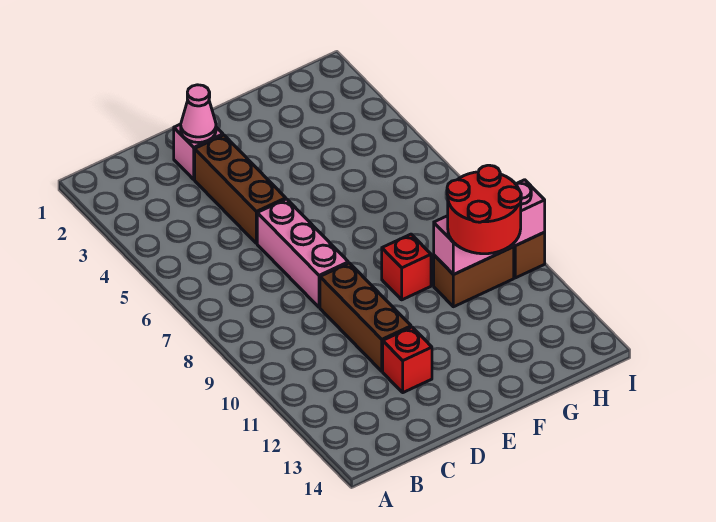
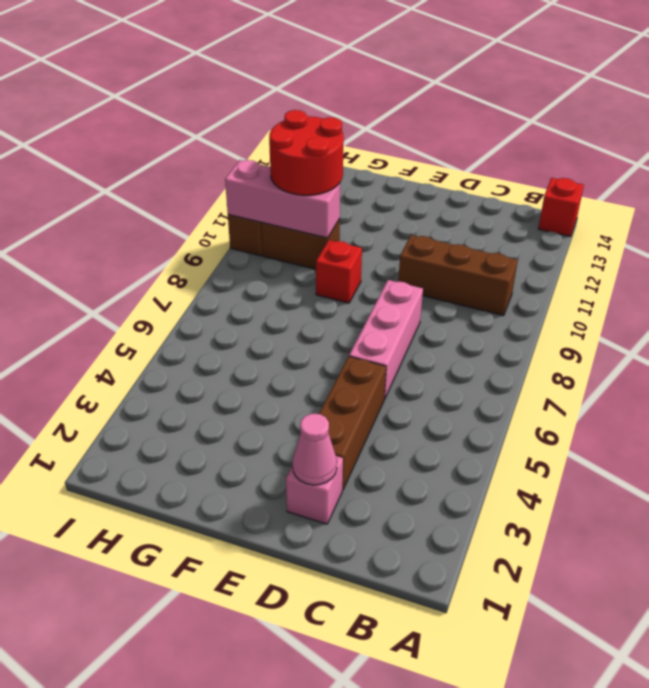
brown 1x3 brick [320,263,411,371] -> brown 1x3 brick turned to [398,235,518,316]
red 1x1 brick [383,327,432,393] -> red 1x1 brick moved to [538,178,584,236]

